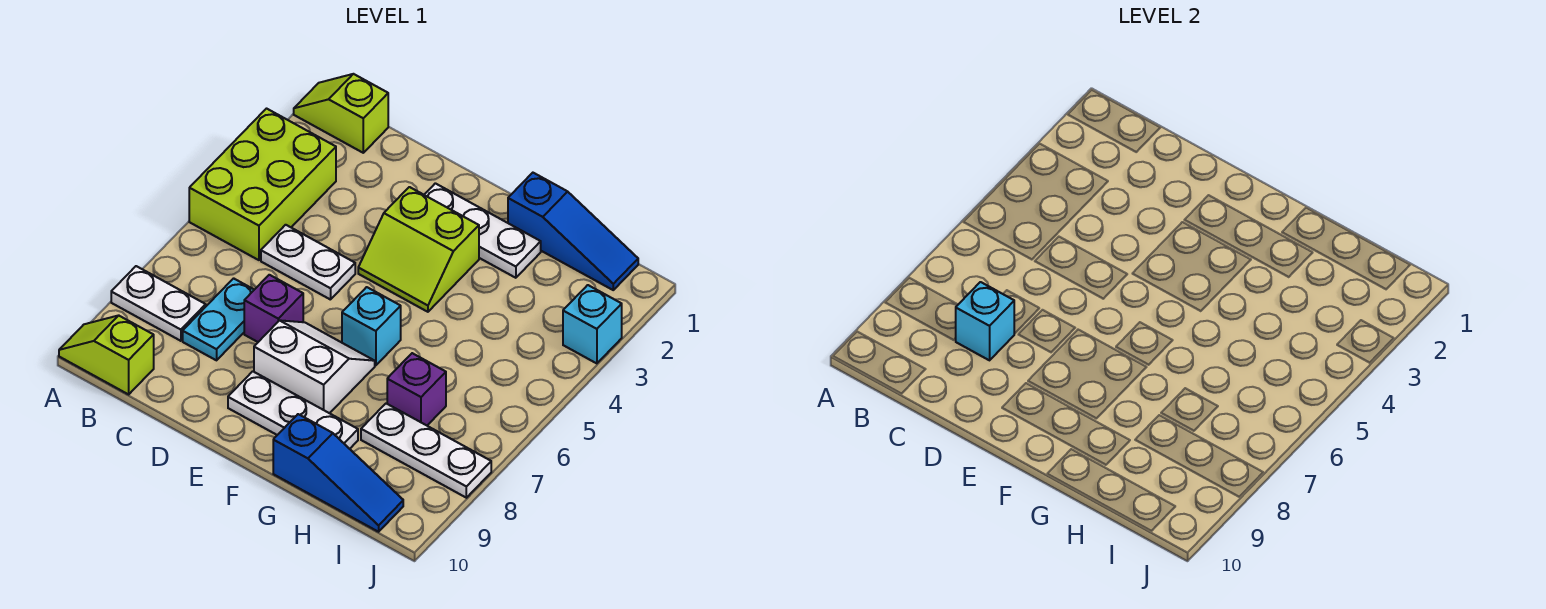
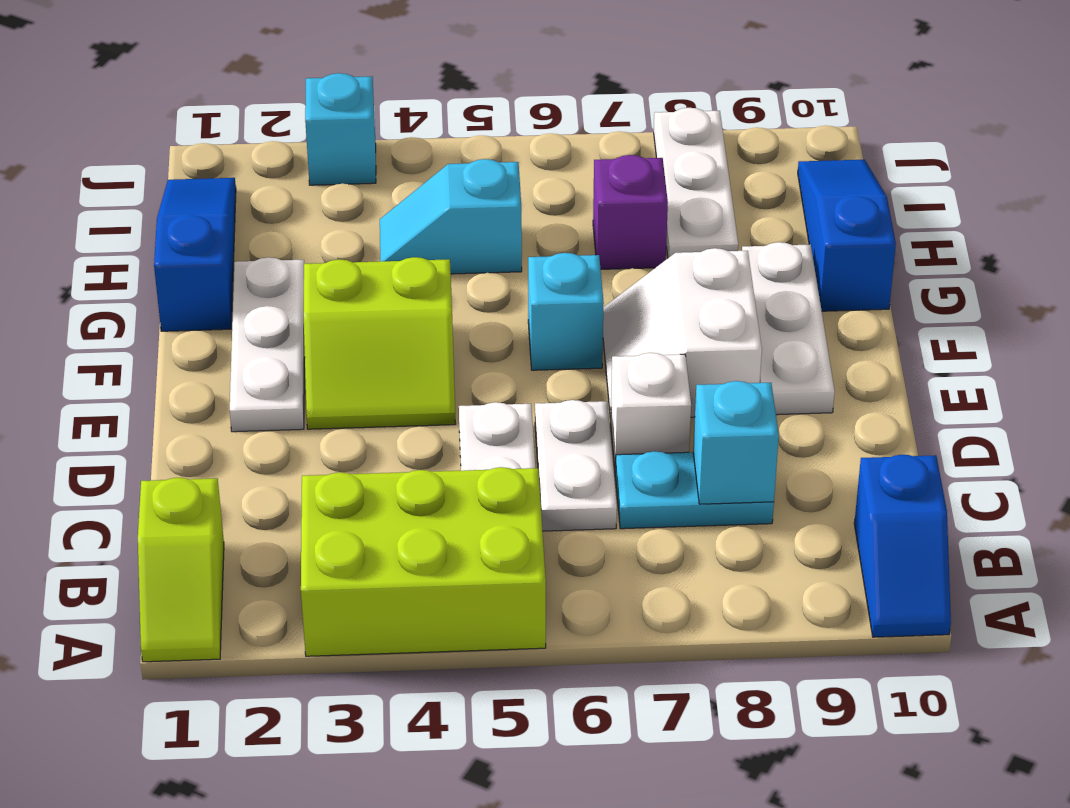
white 1x2 plate [111,266,206,341] -> white 1x2 plate moved to [535,400,617,531]
lime 1x2 slope [59,316,154,394] -> blue 1x2 slope [854,455,951,637]
purple 1x1 brick [244,275,303,342] -> white 1x1 brick [611,353,691,471]
lime 2x2 slope [358,187,479,312] -> lime 2x2 slope turned to [304,257,456,429]
none -> cyan 1x2 slope [380,159,522,274]

